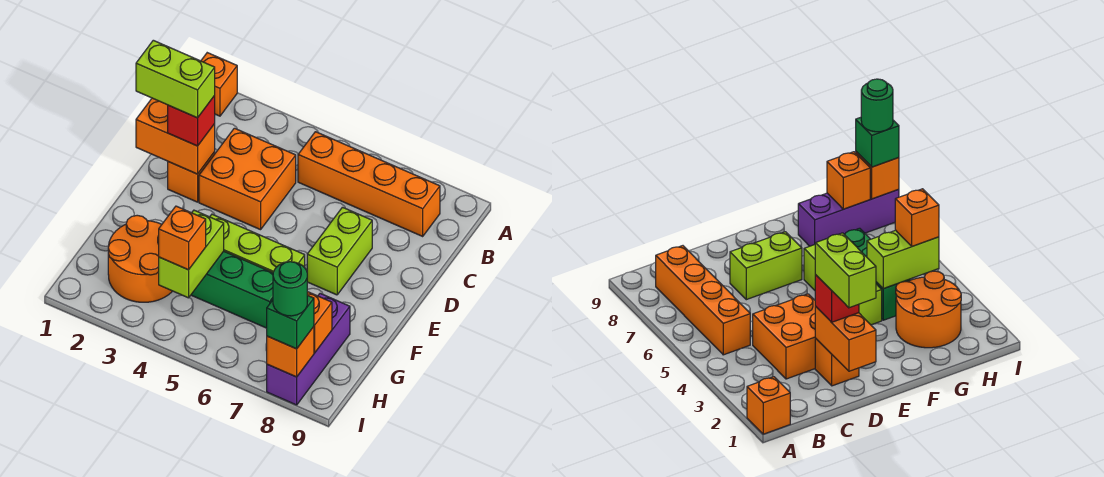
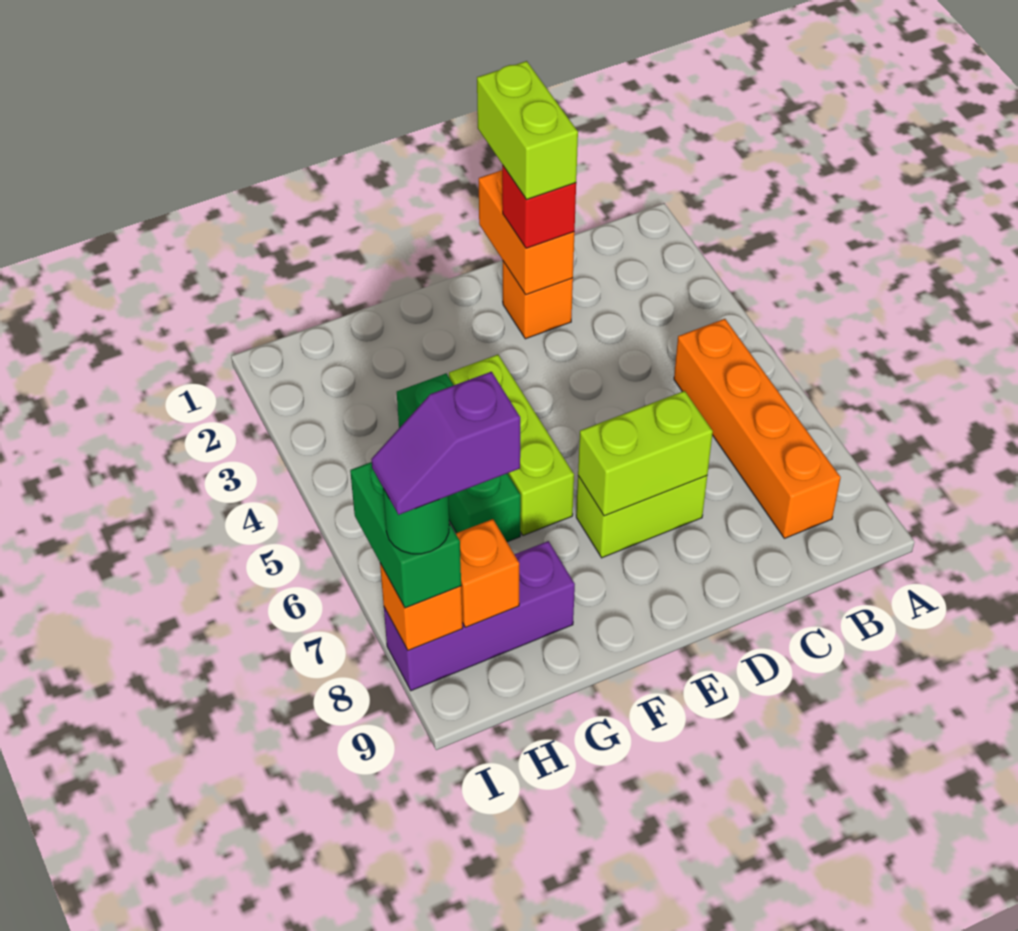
orange 1x1 brick [201,53,237,116] -> none
orange 2x2 brick [199,128,296,230] -> none
orange 2x2 round brick [108,215,172,302] -> none
lime 1x2 brick [159,210,224,298] -> lime 1x2 brick moved to [578,391,713,516]
orange 1x1 brick [159,206,206,270] -> none
none -> purple 1x2 slope [371,372,520,515]
green 1x1 brick [267,295,314,349] -> green 1x2 brick [350,462,461,608]

